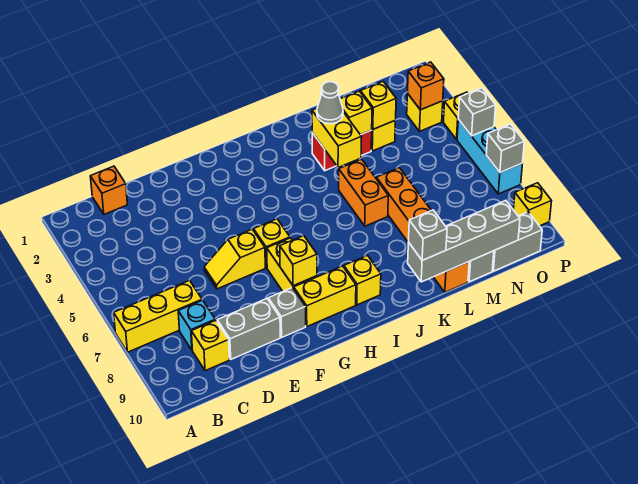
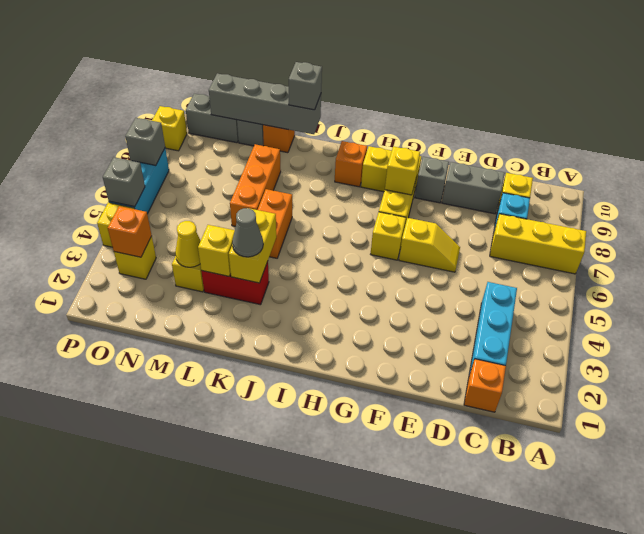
none -> cyan 1x3 brick [469,282,517,375]
yellow 1x1 brick [344,256,381,305] -> orange 1x1 brick [335,141,367,187]
yellow 1x1 brick [360,82,396,129] -> yellow 1x1 cone [175,221,201,267]

